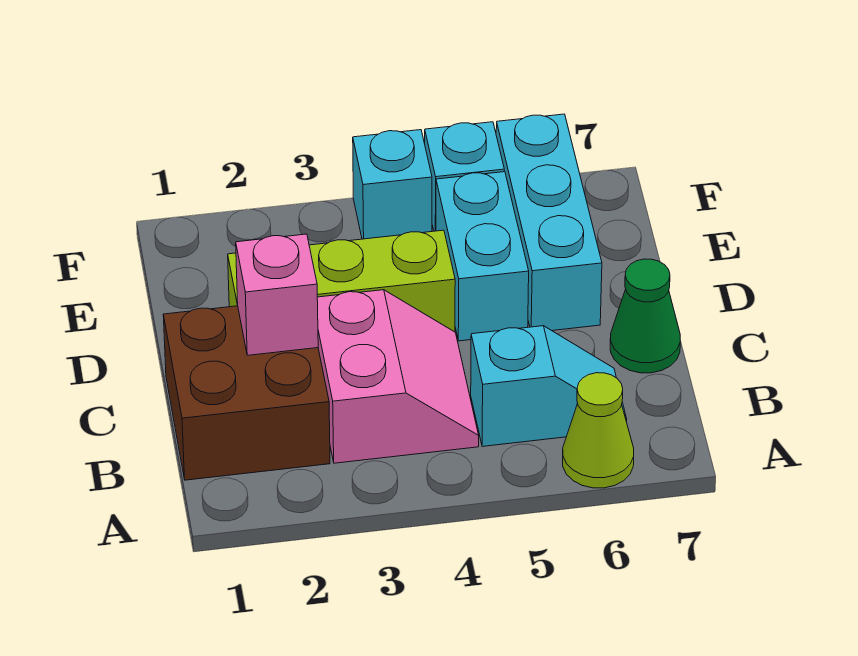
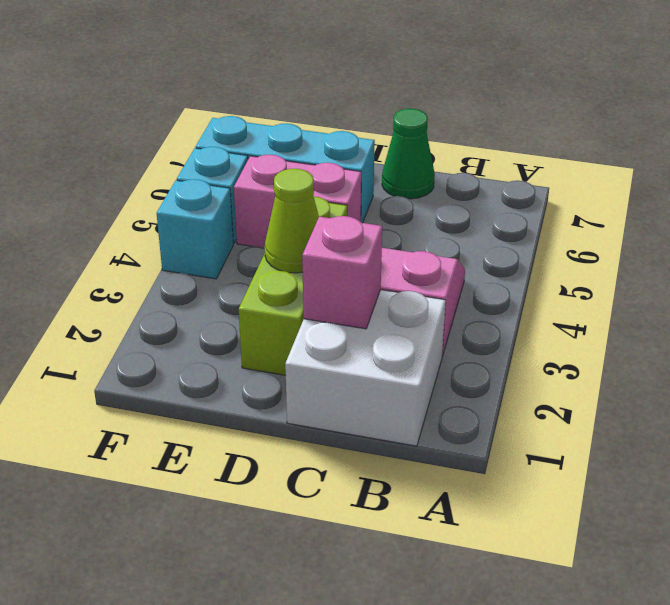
lime 1x1 cone [563,373,634,488] -> lime 1x1 cone moved to [265,169,319,273]
brown 2x2 brick [163,306,330,480] -> white 2x2 brick [285,290,446,446]
cyan 1x2 slope [471,326,627,447] -> none
cyan 1x2 brick [436,172,529,341] -> pink 1x2 brick [234,155,361,248]

